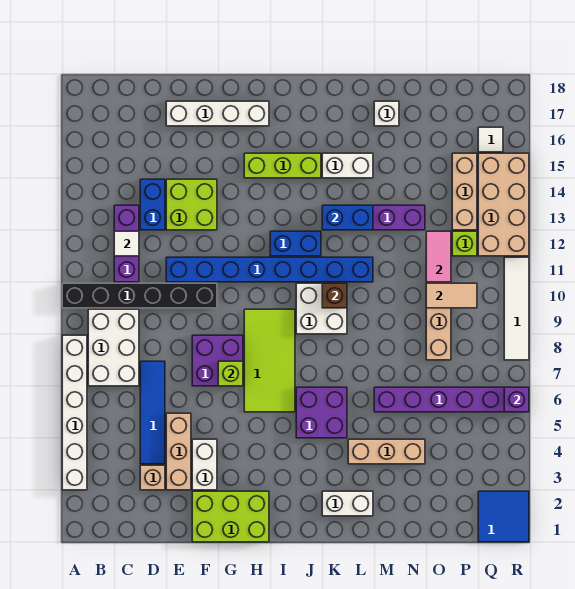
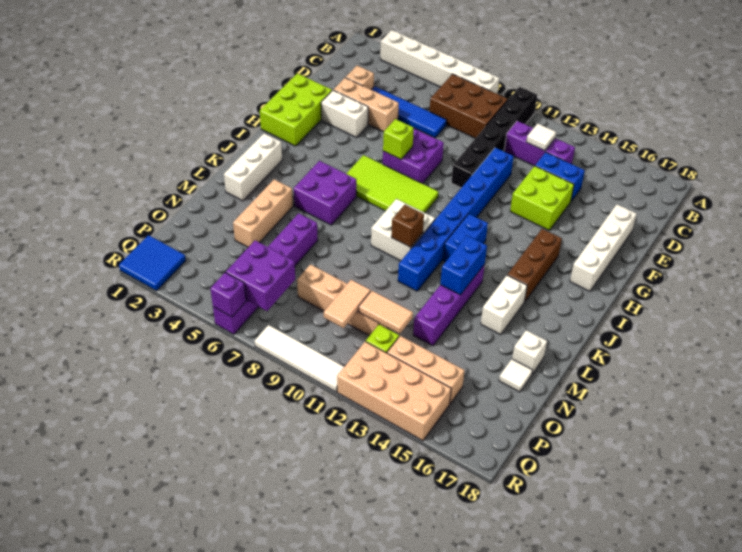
white 2x3 brick [88,309,139,386] -> brown 2x3 brick [430,74,508,138]
lime 1x3 brick [244,153,321,178] -> brown 1x3 brick [507,229,562,302]
white 1x2 brick [322,491,373,516] -> white 1x3 brick [224,133,282,201]
pink 1x2 tile [426,231,451,282] -> tan 1x2 tile [359,291,413,334]
none -> purple 2x2 brick [226,240,295,311]
white 1x1 tile [478,127,503,152] -> white 1x1 tile moved to [499,359,533,392]

